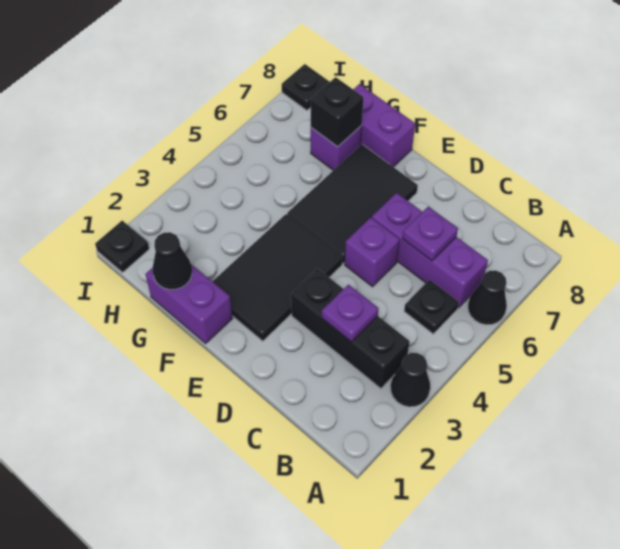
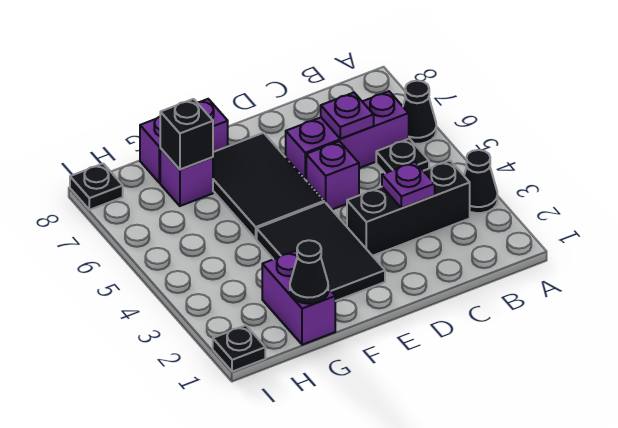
purple 1x2 brick [145,264,233,343] -> purple 1x2 brick turned to [262,251,335,345]

